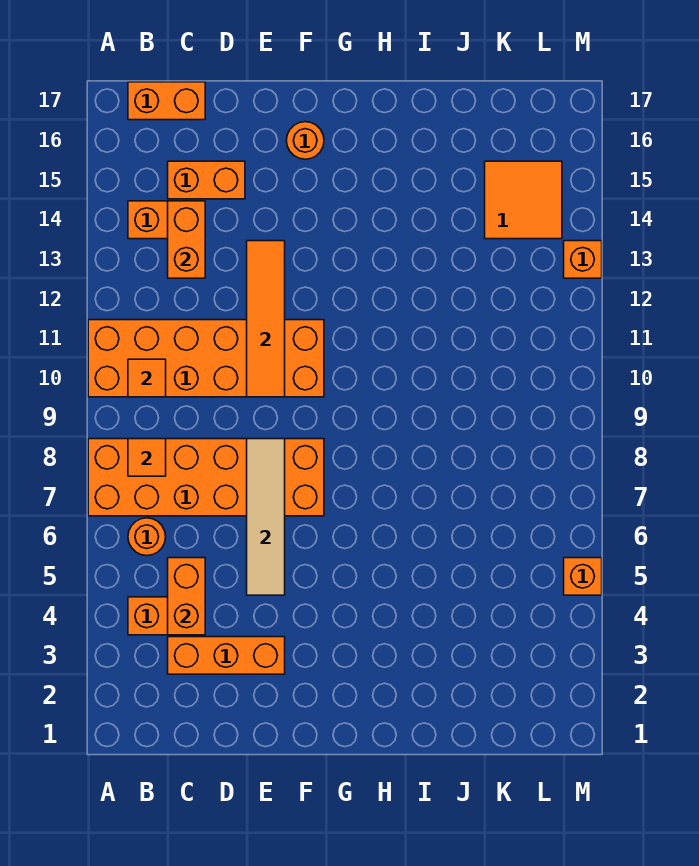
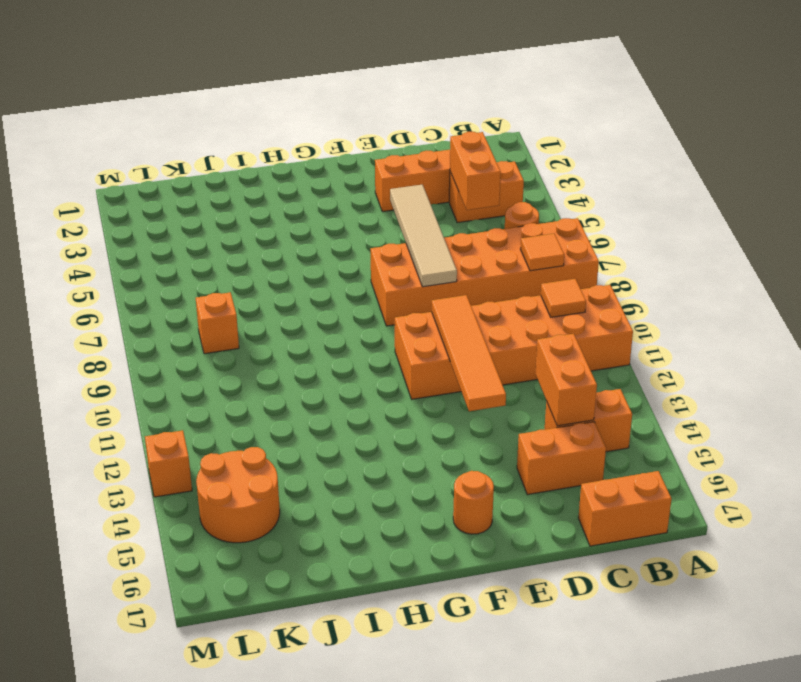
orange 2x2 tile [485,161,562,239] -> orange 2x2 round brick [196,447,280,543]
orange 1x1 brick [564,558,602,595] -> orange 1x1 brick moved to [196,292,239,354]

